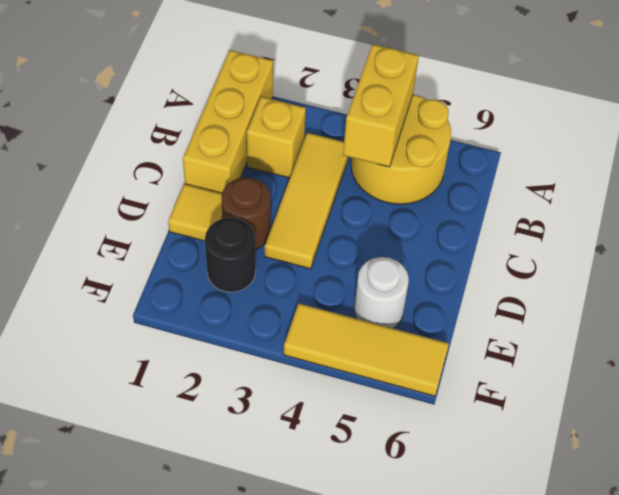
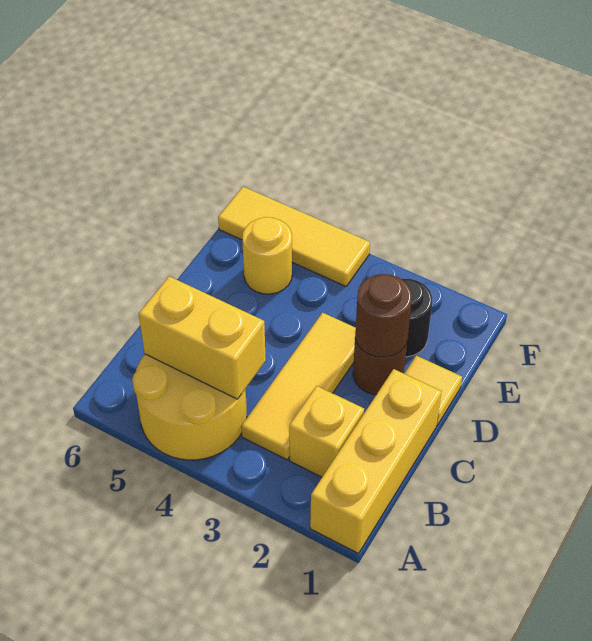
yellow 1x2 brick [343,44,419,167] -> yellow 1x2 brick turned to [139,276,266,399]
none -> brown 1x1 round brick [355,274,412,357]
white 1x1 round brick [354,257,409,328] -> yellow 1x1 round brick [242,217,292,294]

